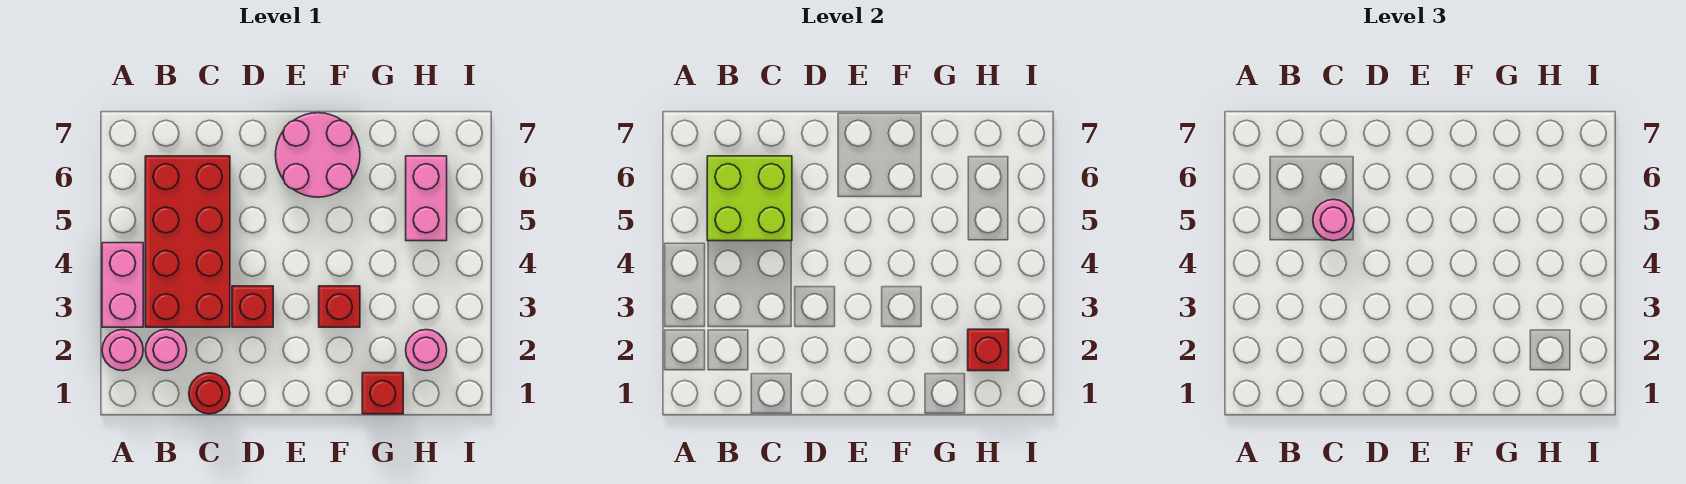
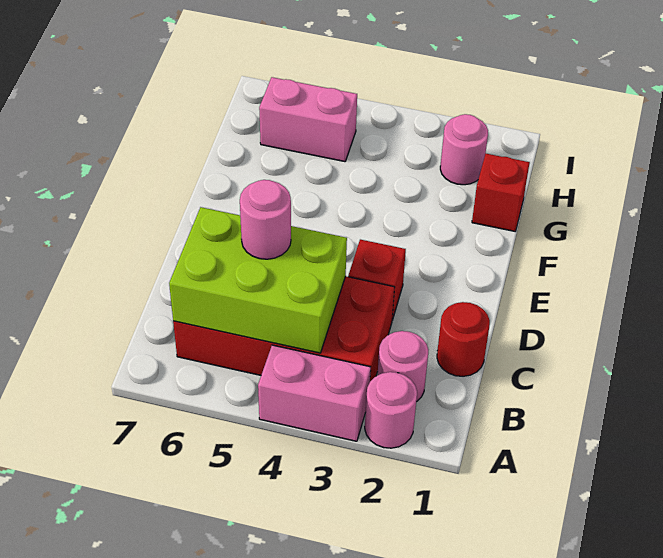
lime 2x2 brick [707,156,792,241] -> lime 2x3 brick [169,207,347,353]
pink 2x2 round brick [276,113,360,197] -> none
red 1x1 brick [319,286,360,327] -> none
red 1x1 brick [968,329,1009,371] -> none

